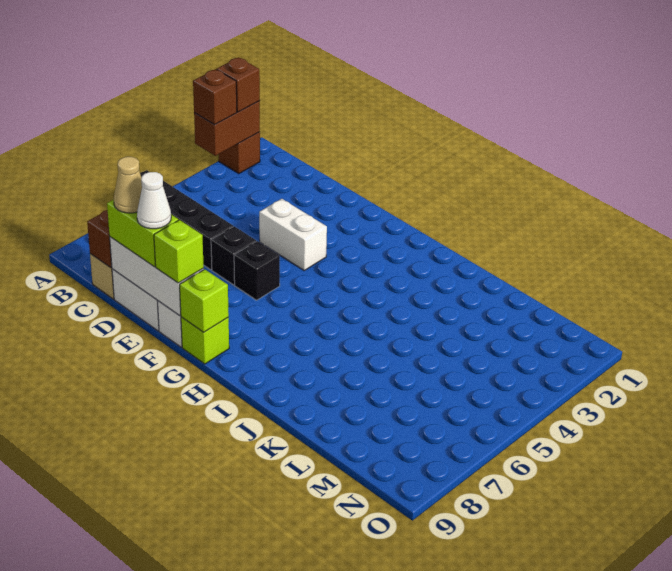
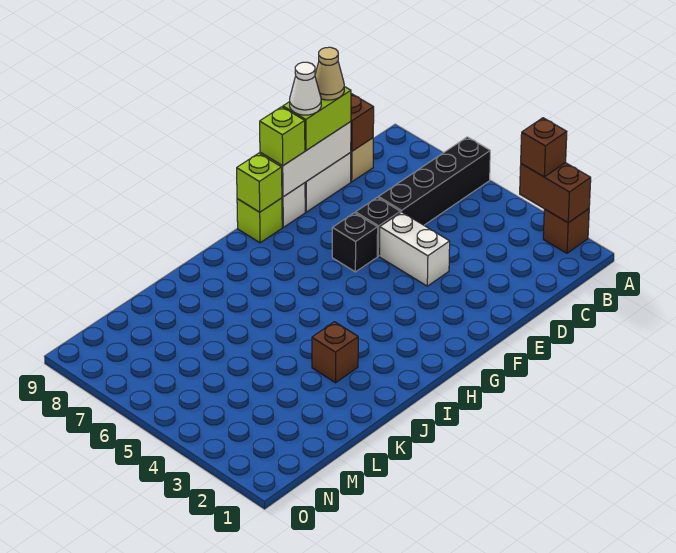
brown 1x1 brick [217,57,260,112] -> brown 1x1 brick moved to [312,322,358,383]
white 1x2 brick [259,199,327,270] -> white 1x2 brick turned to [380,212,450,286]

